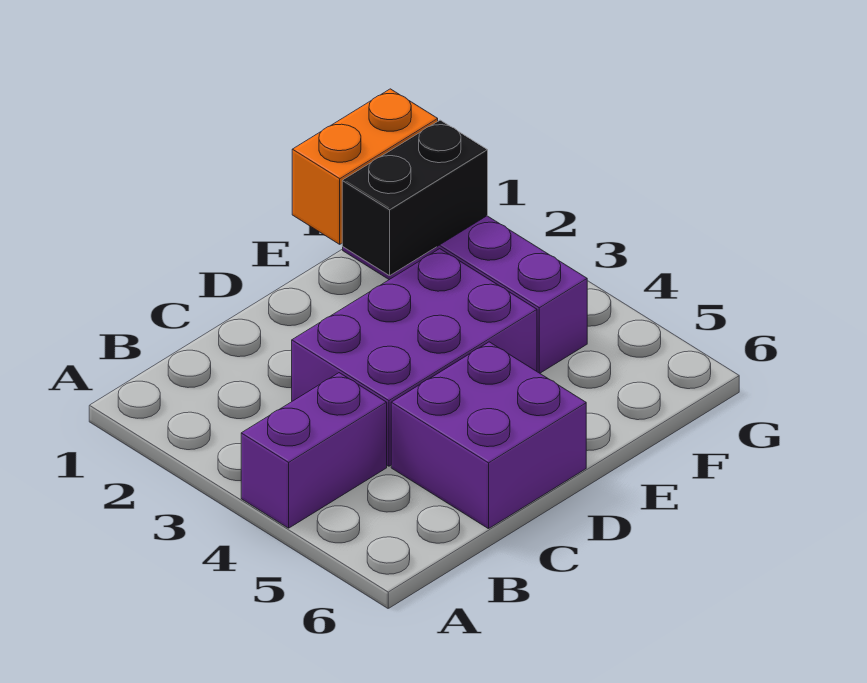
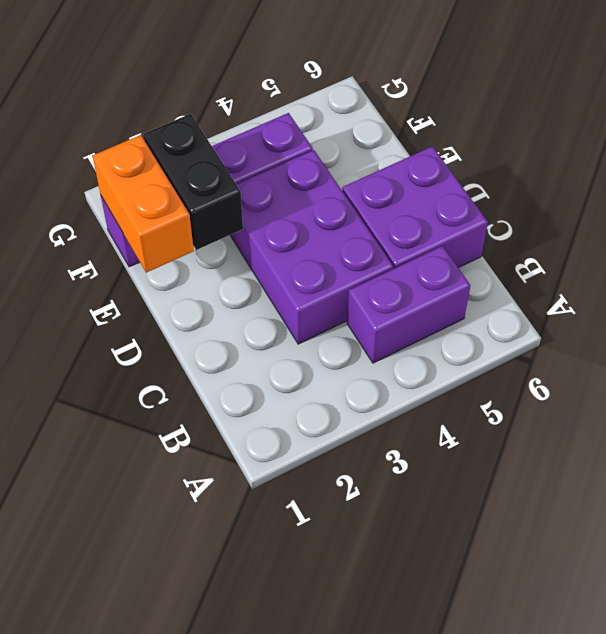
purple 1x2 brick [241,373,387,528] -> purple 1x2 brick turned to [347,246,470,363]

